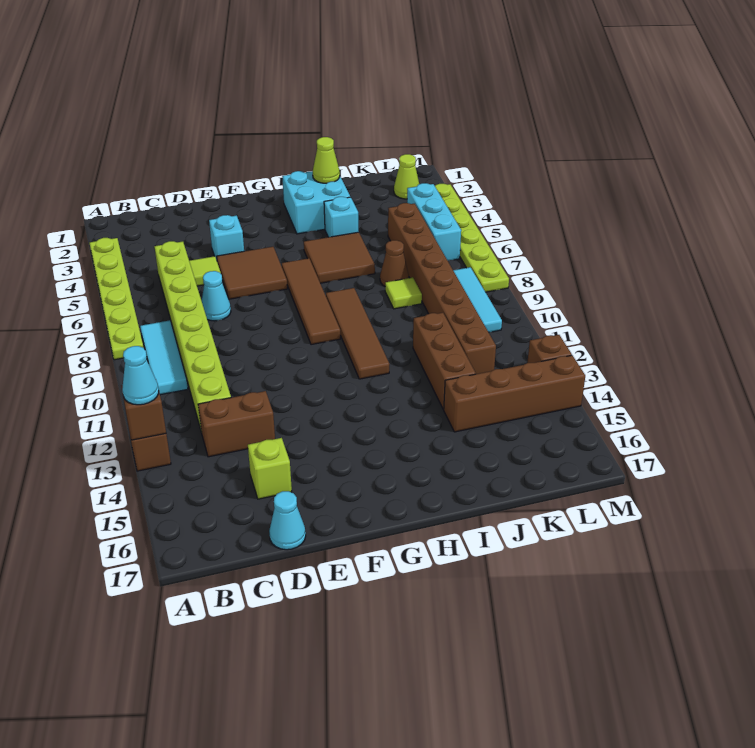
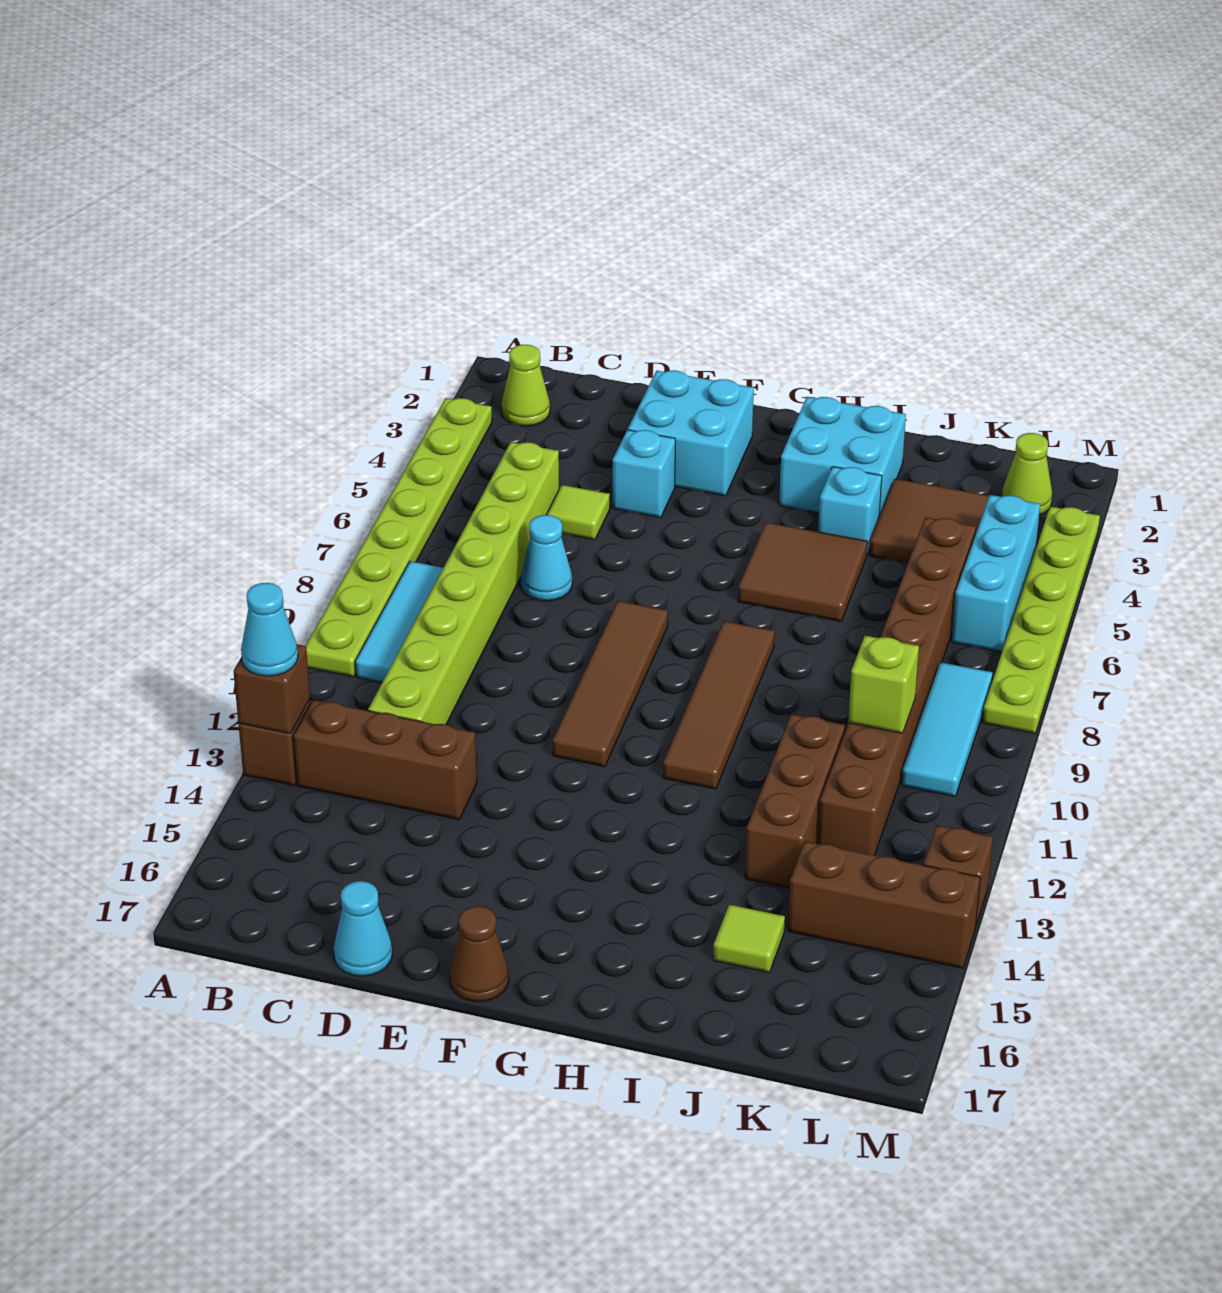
lime 1x6 plate [90,238,144,360] -> lime 1x8 plate [305,398,492,677]
brown 1x2 brick [198,391,275,457] -> brown 1x3 brick [293,700,477,820]
lime 1x1 brick [248,438,292,499] -> lime 1x1 brick moved to [848,636,919,733]
none -> cyan 2x2 brick [628,370,754,496]
brown 2x2 tile [217,247,287,299] -> brown 2x2 tile moved to [870,479,989,563]
brown 1x4 tile [282,258,340,345] -> brown 1x4 tile moved to [553,601,668,767]
lime 1x1 cone [313,137,340,183] -> lime 1x1 cone moved to [501,345,550,426]
brown 1x1 cone [380,240,409,286] -> brown 1x1 cone moved to [450,906,509,1002]
lime 1x1 tile [385,277,422,309] -> lime 1x1 tile moved to [713,905,785,972]
brown 1x4 brick [444,355,585,432] -> brown 1x3 brick [788,841,980,968]

